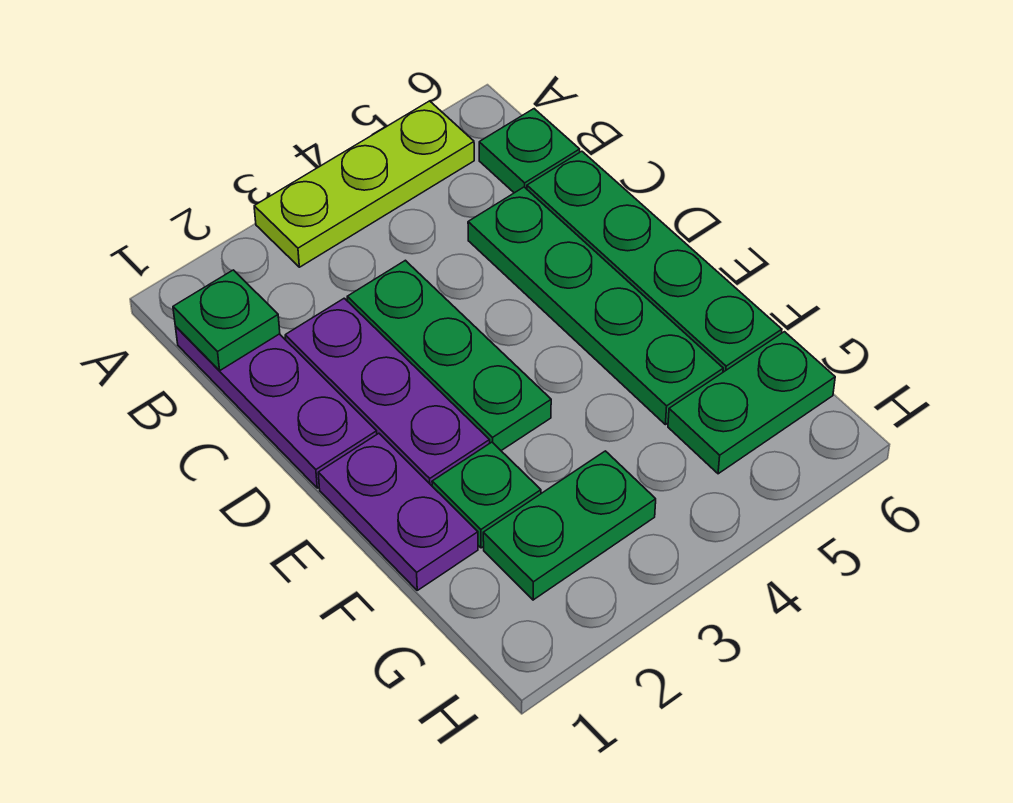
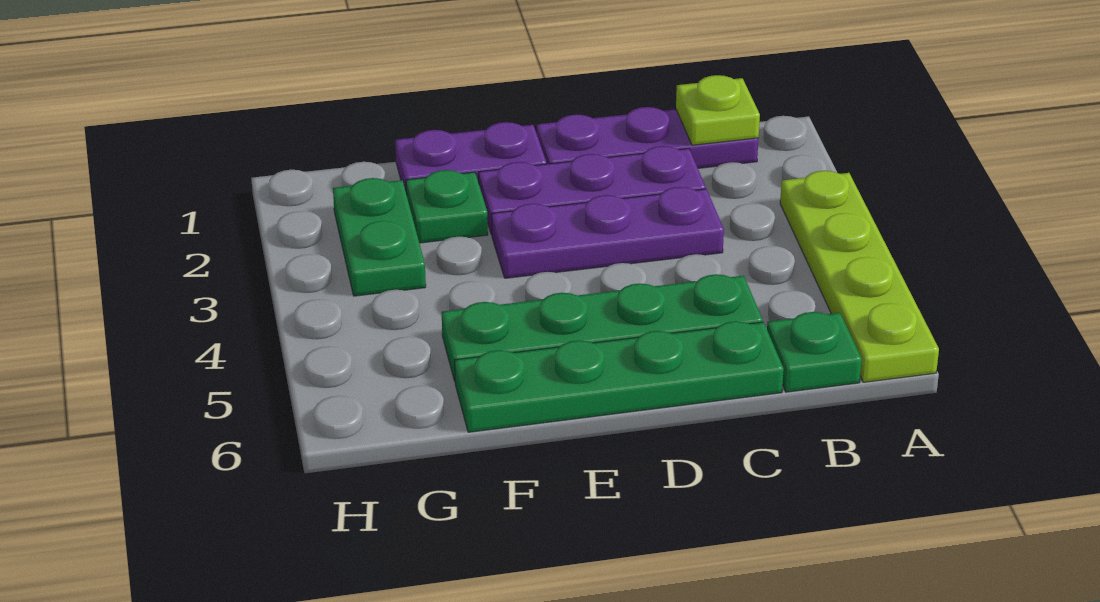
lime 1x3 plate [254,101,474,267] -> lime 1x4 plate [780,171,939,382]
green 1x1 plate [173,270,280,370] -> lime 1x1 plate [676,75,760,145]
green 1x3 plate [347,260,551,451] -> purple 1x3 plate [492,187,724,278]
green 1x2 plate [668,332,835,474] -> none

